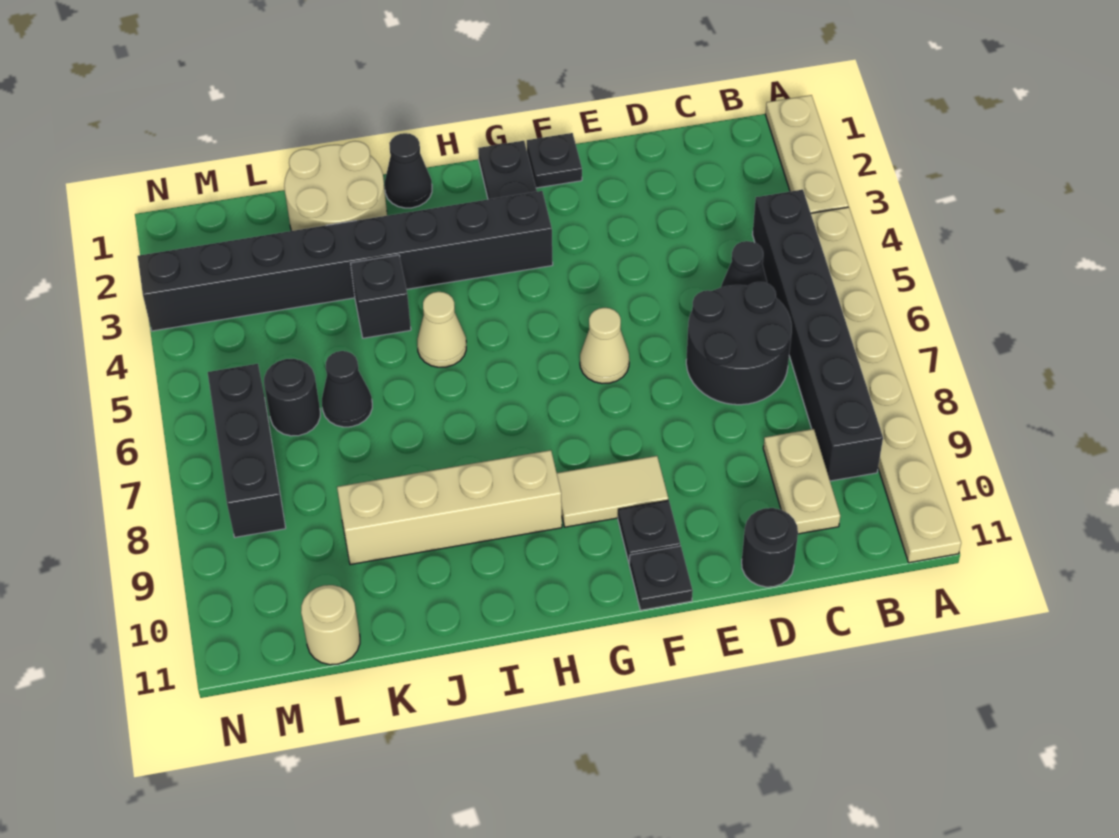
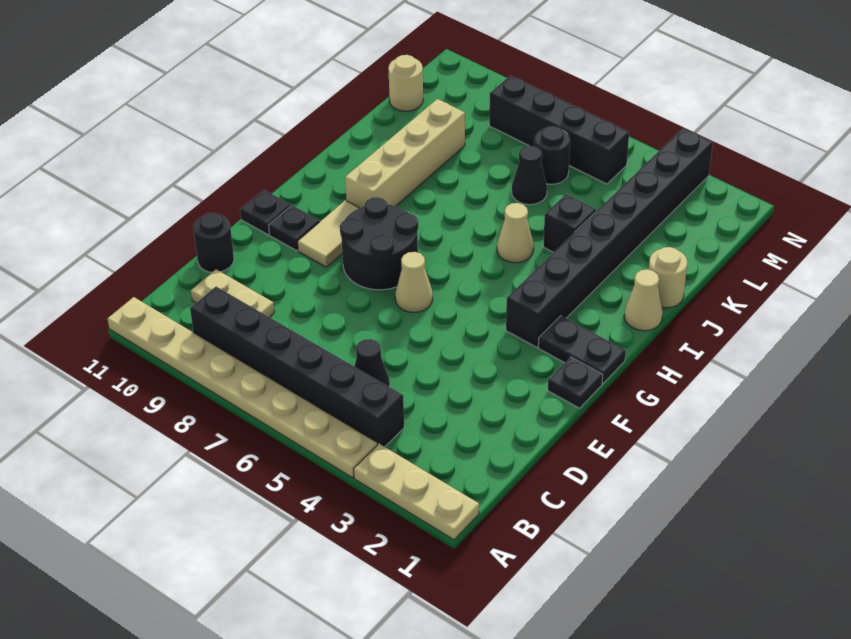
black 2x2 round brick [686,282,792,405] -> black 2x2 round brick moved to [340,197,418,290]
black 1x1 cone [385,133,432,208] -> tan 1x1 cone [624,269,663,331]
tan 2x2 round brick [284,141,387,231] -> tan 1x1 round brick [649,247,688,308]
black 1x3 brick [208,364,285,537] -> black 1x4 brick [489,75,629,184]

